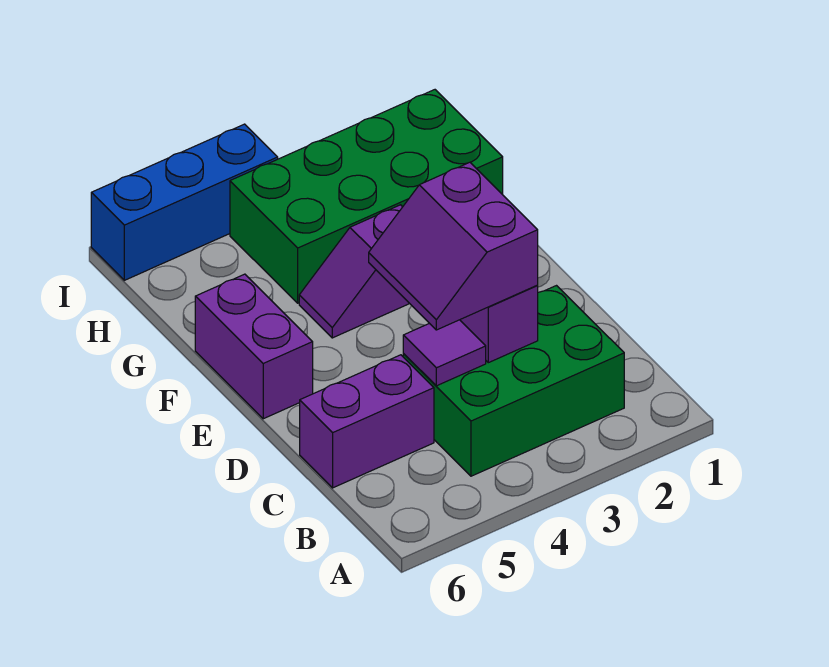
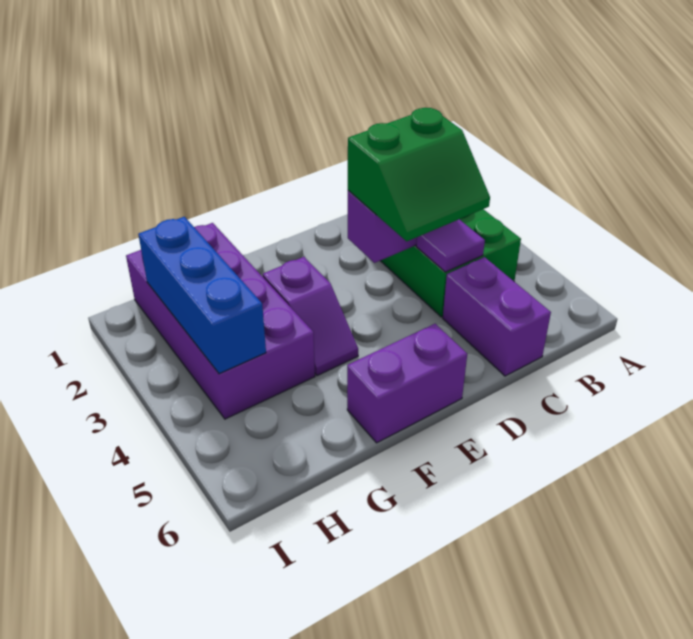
purple 2x2 slope [369,162,538,330] -> green 2x2 slope [348,108,490,241]
green 2x4 brick [230,90,503,303] -> purple 2x4 brick [126,223,315,419]
blue 1x3 brick [91,124,278,280] -> blue 1x3 brick moved to [138,217,266,374]

